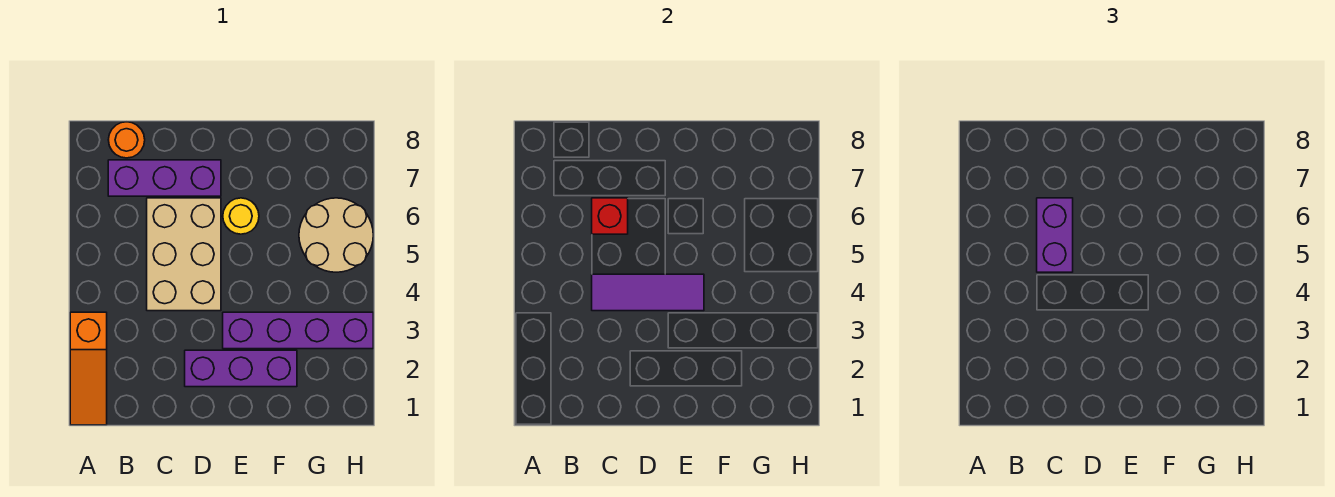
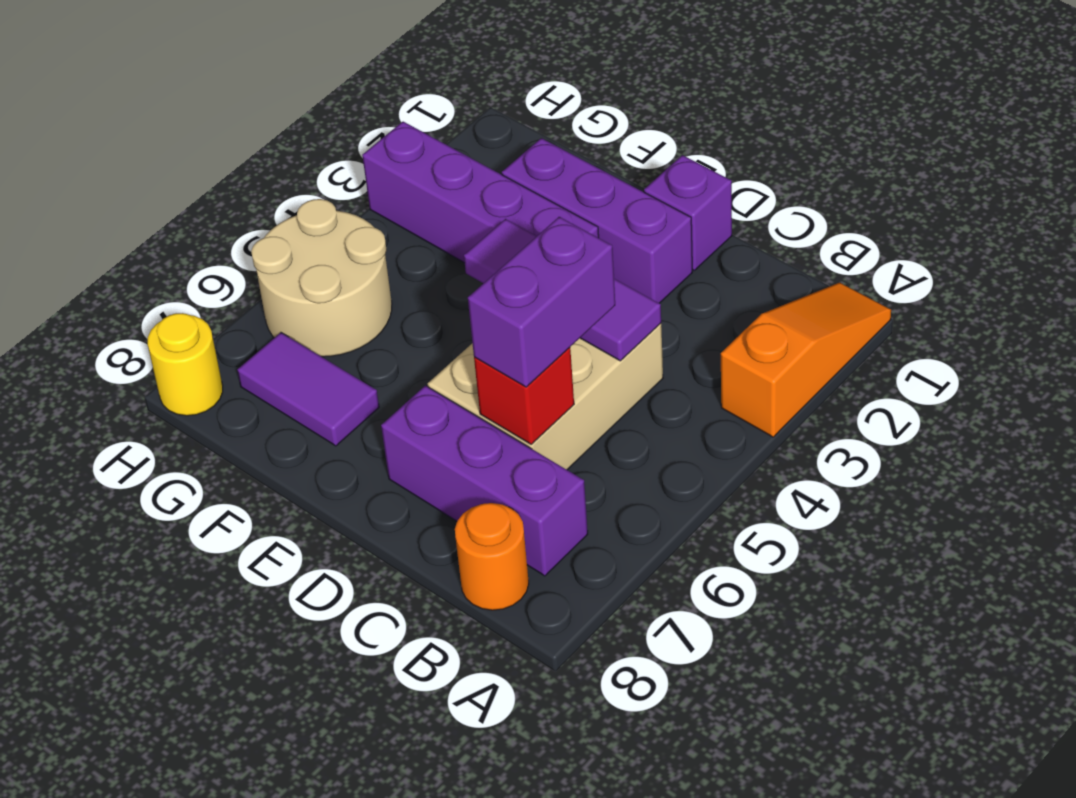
none -> purple 1x1 brick [644,155,732,270]
yellow 1x1 round brick [223,198,259,234] -> yellow 1x1 round brick moved to [148,313,223,416]
none -> purple 1x2 tile [237,333,379,446]

